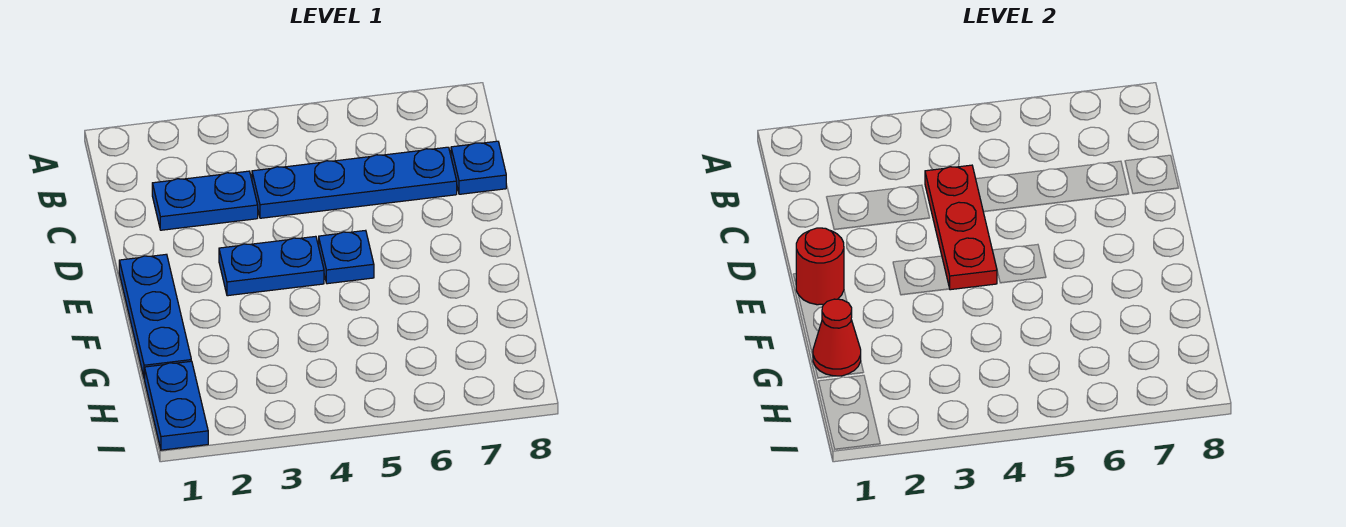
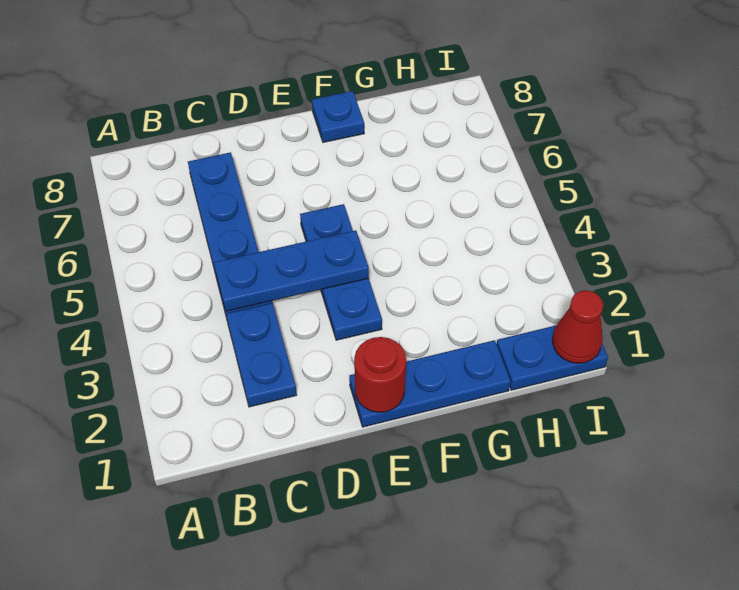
red 1x3 plate [925,165,997,290] -> blue 1x3 plate [214,230,369,311]
blue 1x1 plate [451,141,506,194] -> blue 1x1 plate moved to [312,91,364,142]
red 1x1 cone [813,299,861,376] -> red 1x1 cone moved to [552,290,603,363]

